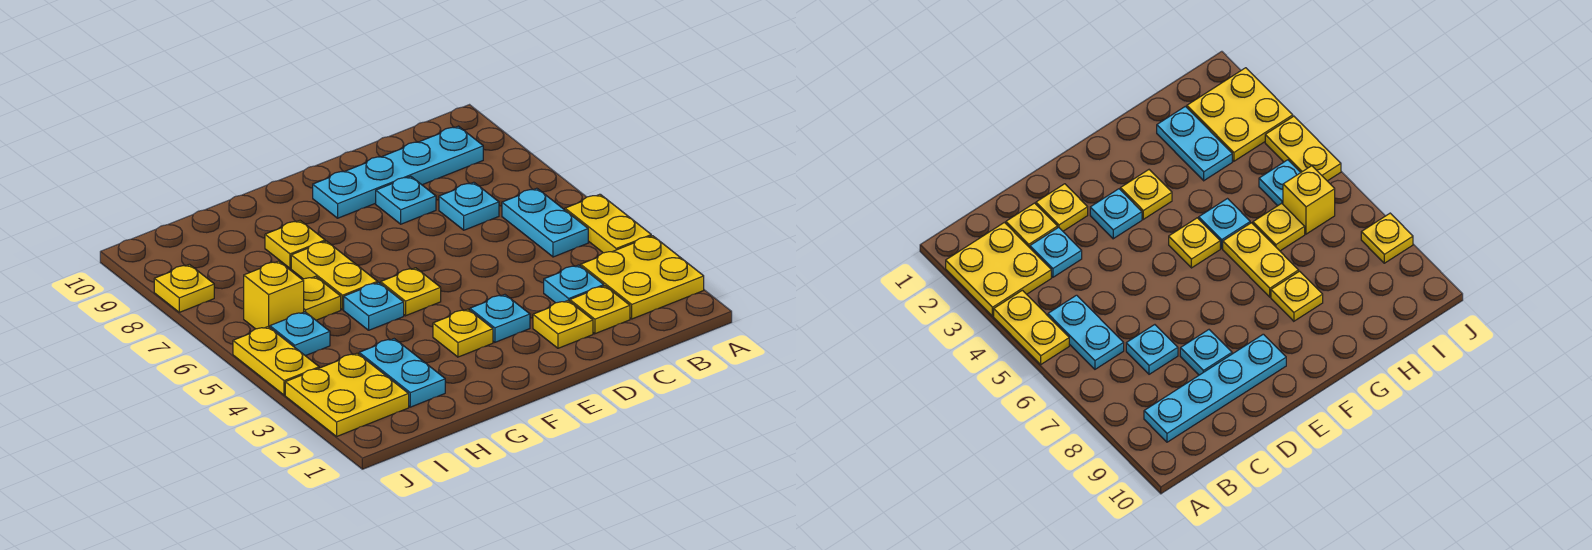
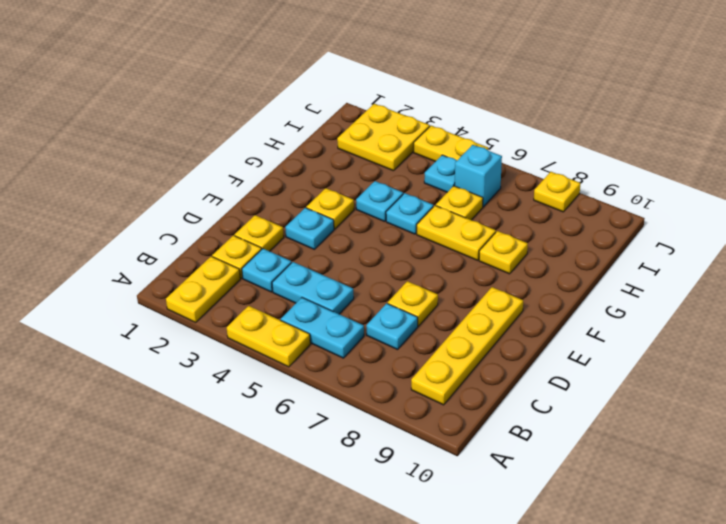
yellow 2x2 plate [581,236,704,319] -> yellow 1x2 plate [166,256,240,322]
cyan 1x4 plate [313,126,483,218] -> yellow 1x4 plate [411,287,523,405]
cyan 1x1 plate [376,176,436,224] -> cyan 1x1 plate moved to [356,181,403,222]
yellow 1x1 plate [381,268,441,316] -> yellow 1x1 plate moved to [388,281,438,326]
cyan 1x2 plate [359,339,445,407] -> cyan 1x2 plate moved to [272,262,354,314]
yellow 1x1 brick [244,261,304,329] -> cyan 1x1 brick [455,145,502,207]

